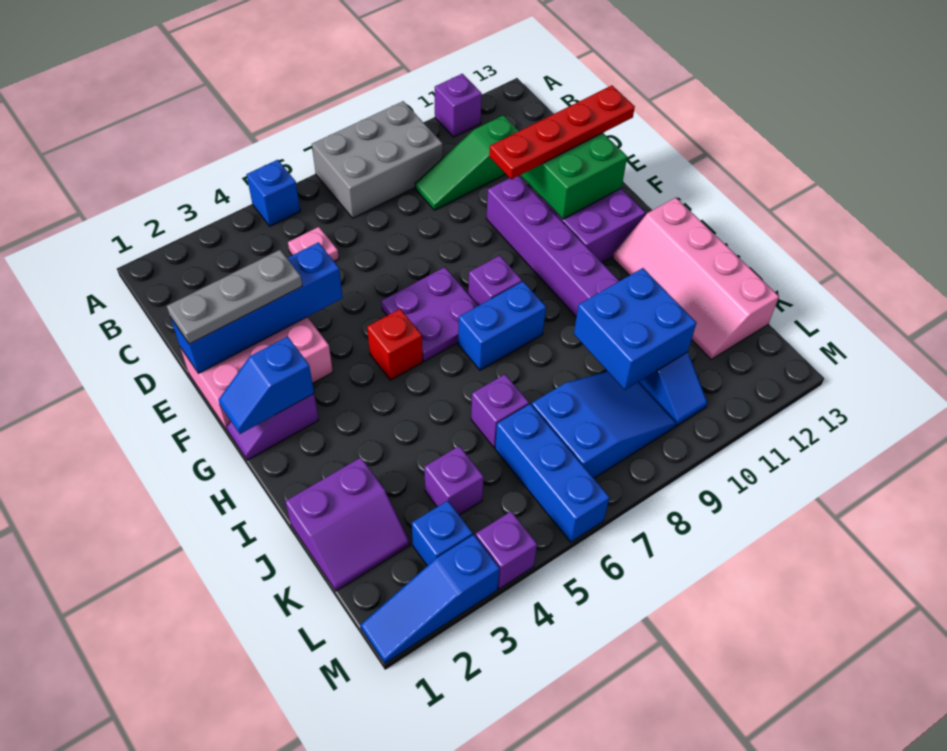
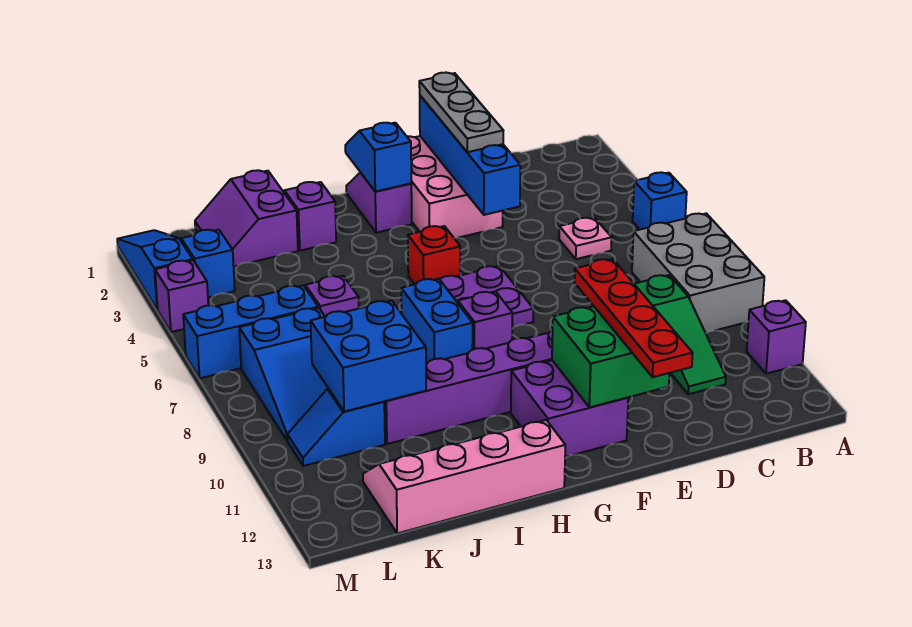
green 1x3 slope [415,115,519,210] -> green 1x3 slope turned to [635,275,726,394]
purple 1x1 brick [424,446,484,515] -> purple 1x1 brick moved to [284,182,336,251]

